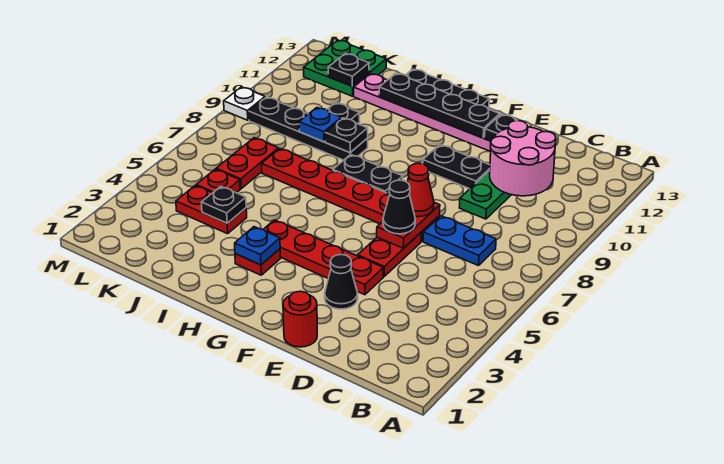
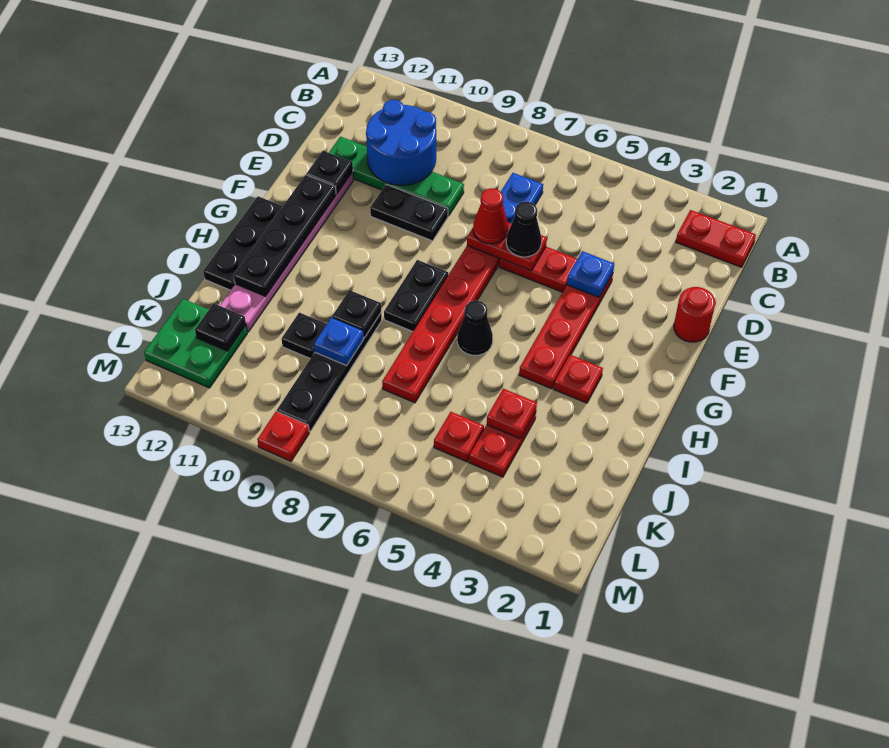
pink 2x2 round brick [490,121,556,196] -> blue 2x2 round brick [366,100,436,185]
black 1x1 cone [325,255,358,309] -> black 1x1 cone moved to [457,301,493,355]
black 1x2 plate [423,145,490,189] -> black 1x2 plate turned to [370,184,448,241]
blue 1x1 plate [235,227,280,265] -> blue 1x1 plate moved to [567,251,614,297]
black 1x1 plate [201,186,246,223] -> red 1x1 plate [487,389,537,439]
red 1x2 plate [216,138,279,189] -> red 1x2 plate moved to [676,210,756,267]
white 1x1 plate [224,87,265,120] -> red 1x1 plate [257,411,309,461]

